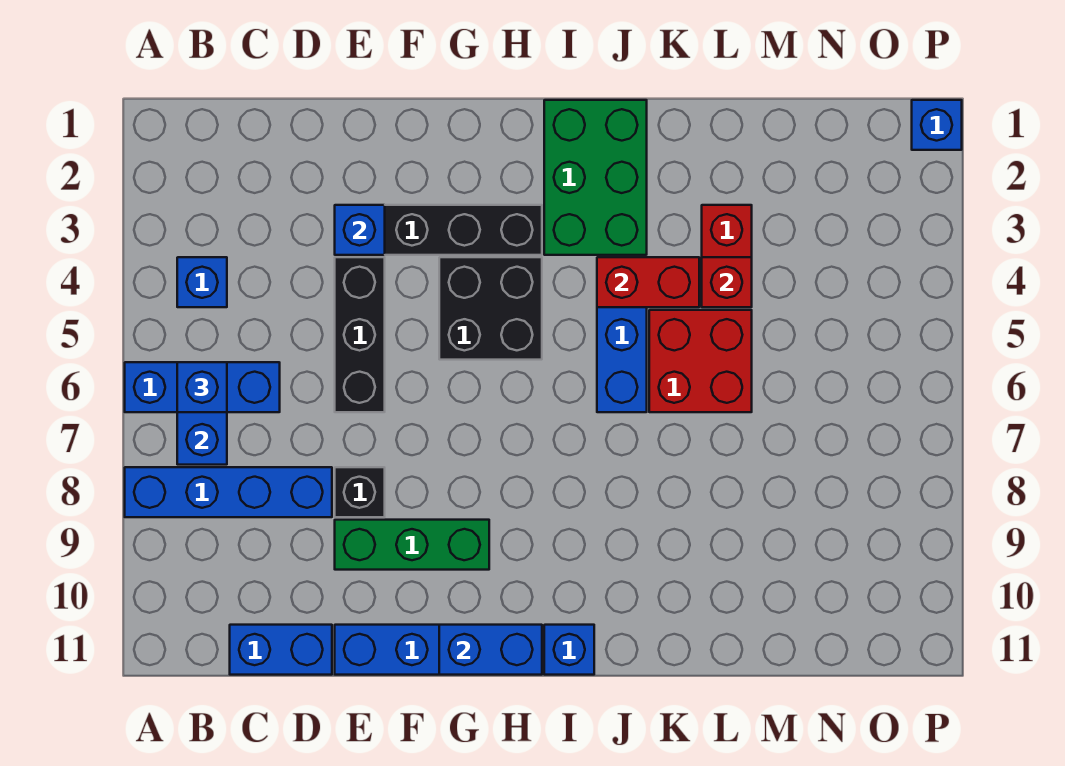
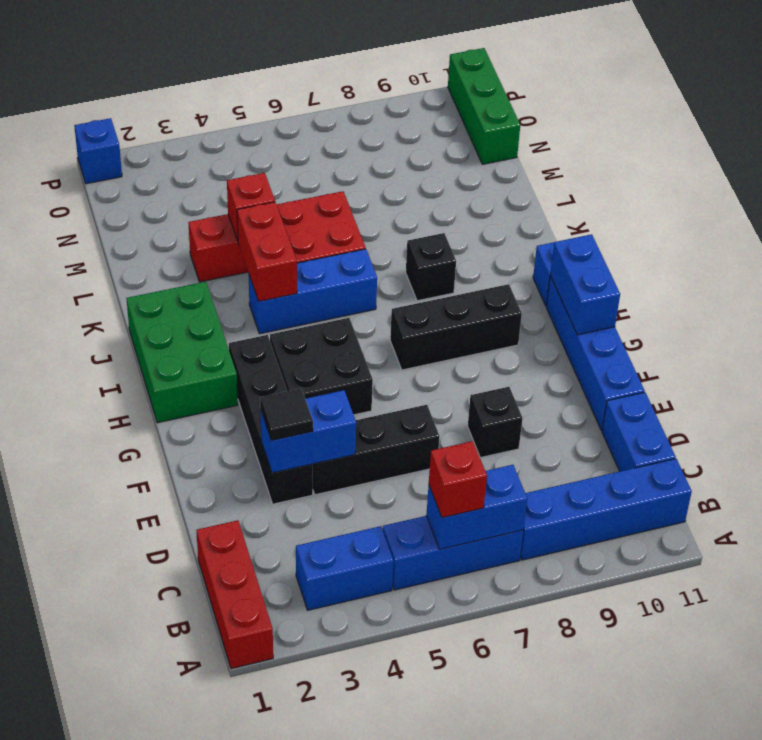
none -> red 1x3 brick [196,520,273,669]
blue 1x3 brick [125,362,280,412] -> blue 1x3 brick turned to [383,516,523,590]
blue 1x4 brick [125,467,332,517] -> blue 1x4 brick turned to [520,459,692,560]
blue 1x1 brick [177,257,227,307] -> blue 1x2 brick [296,526,394,610]
blue 1x1 brick [177,362,227,412] -> red 1x1 brick [429,441,487,518]
blue 1x1 brick [335,205,385,255] -> blue 1x2 brick [260,390,356,473]
none -> black 1x1 tile [260,388,313,441]
green 1x3 brick [335,520,489,570] -> green 1x3 brick moved to [448,48,520,164]
none -> black 1x3 brick [390,284,522,370]
green 2x3 brick [544,100,647,255] -> green 2x3 brick turned to [127,282,238,423]
none -> black 1x1 brick [406,233,456,301]

